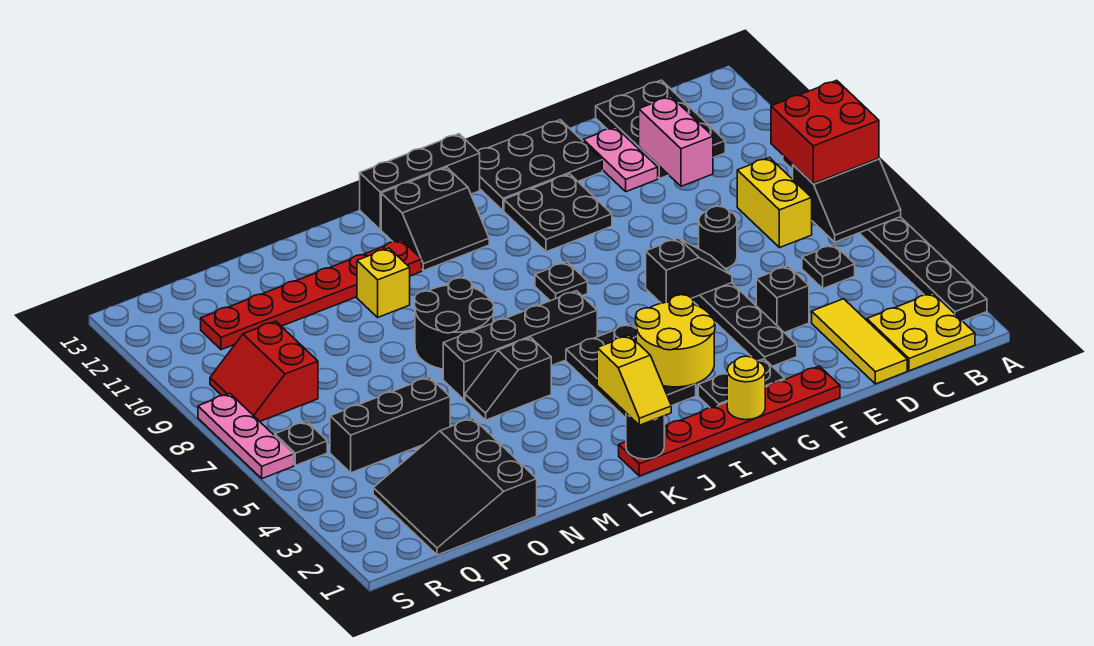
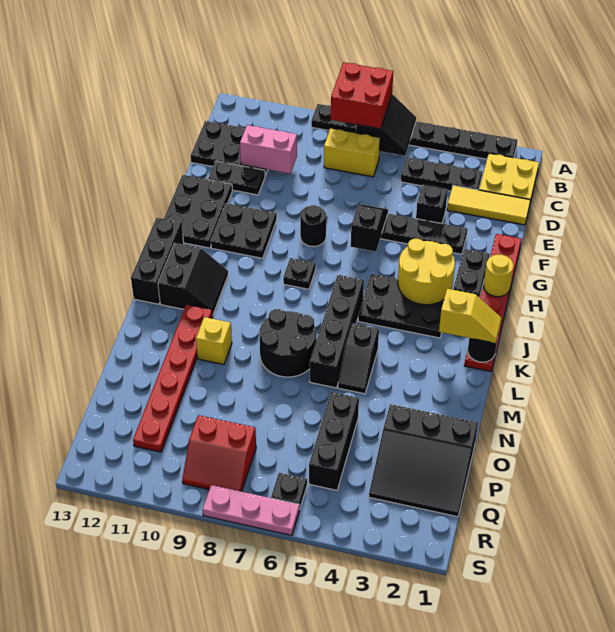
black 1x1 plate [802,245,855,288] -> black 1x3 plate [401,157,482,191]
black 1x1 round brick [699,206,737,268] -> black 1x1 round brick moved to [300,205,326,247]
pink 1x2 plate [583,127,658,192] -> black 1x2 plate [208,161,265,195]

